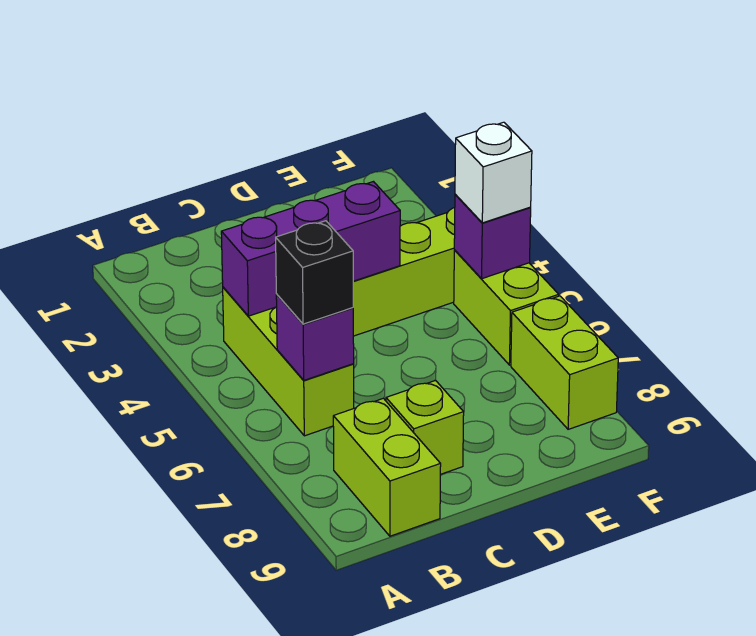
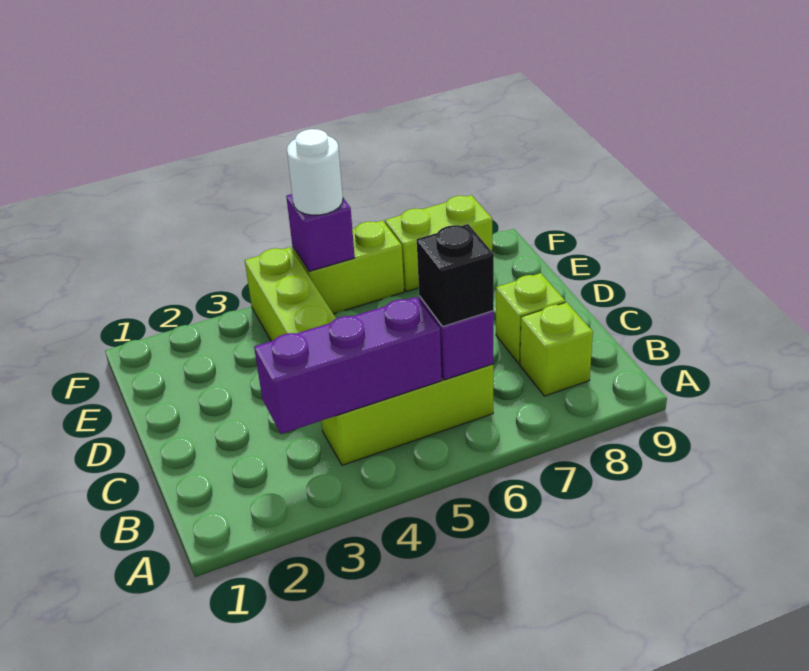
purple 1x3 brick [221,182,400,316] -> purple 1x3 brick turned to [254,297,442,434]
lime 1x2 brick [333,398,441,536] -> lime 1x1 brick [520,302,593,396]
white 1x1 brick [455,122,532,223] -> white 1x1 round brick [287,129,343,215]

